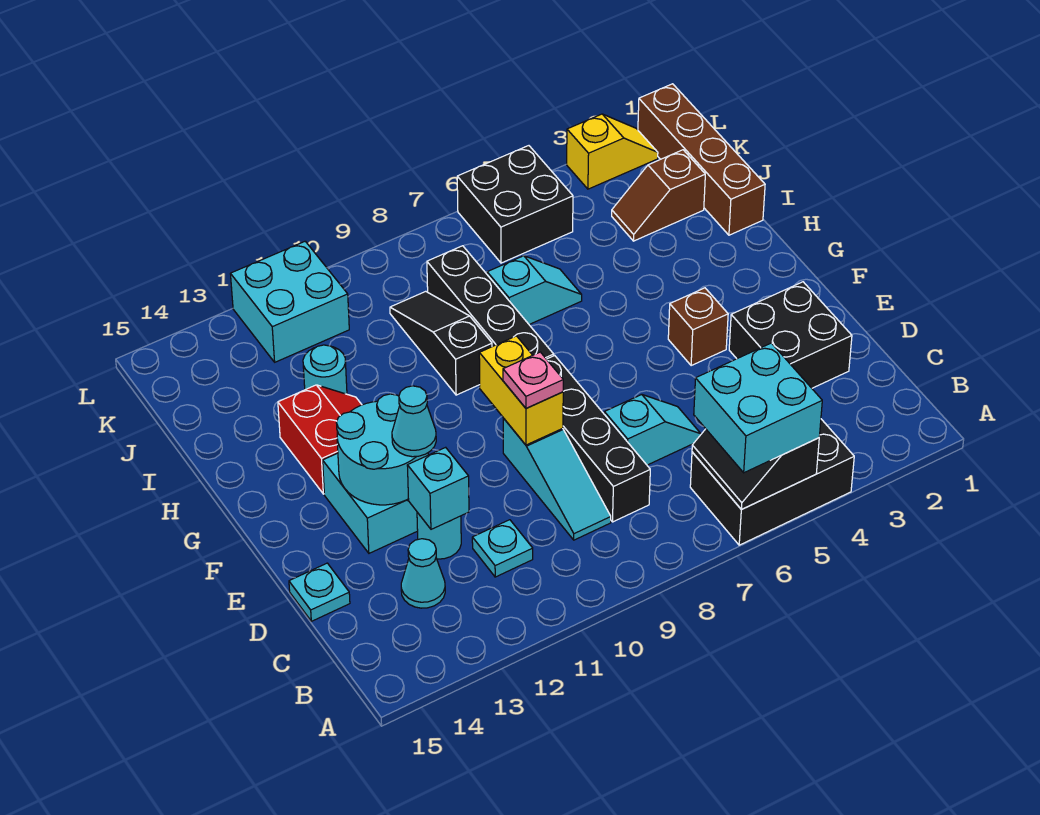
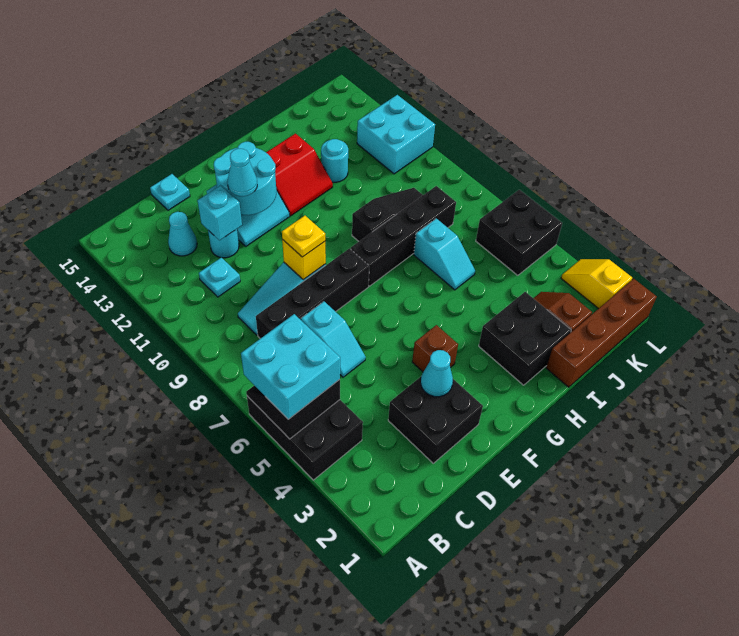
none -> cyan 1x1 cone [421,350,453,397]
yellow 1x2 brick [479,336,563,445] -> yellow 1x1 brick [282,239,326,280]
pink 1x1 plate [503,352,563,408] -> yellow 1x1 plate [282,216,325,257]
none -> black 2x2 brick [479,292,571,385]
yellow 1x2 slope [567,114,658,189] -> yellow 1x2 slope turned to [561,259,632,309]

